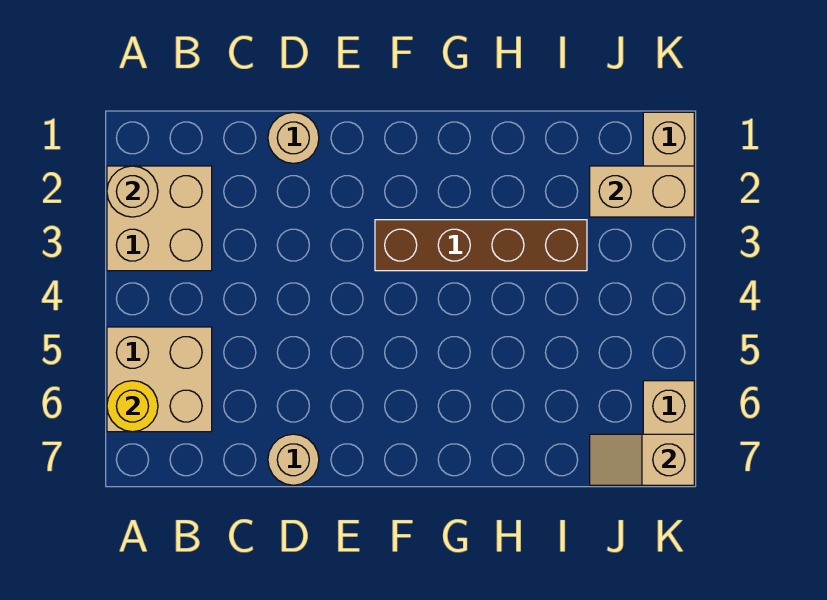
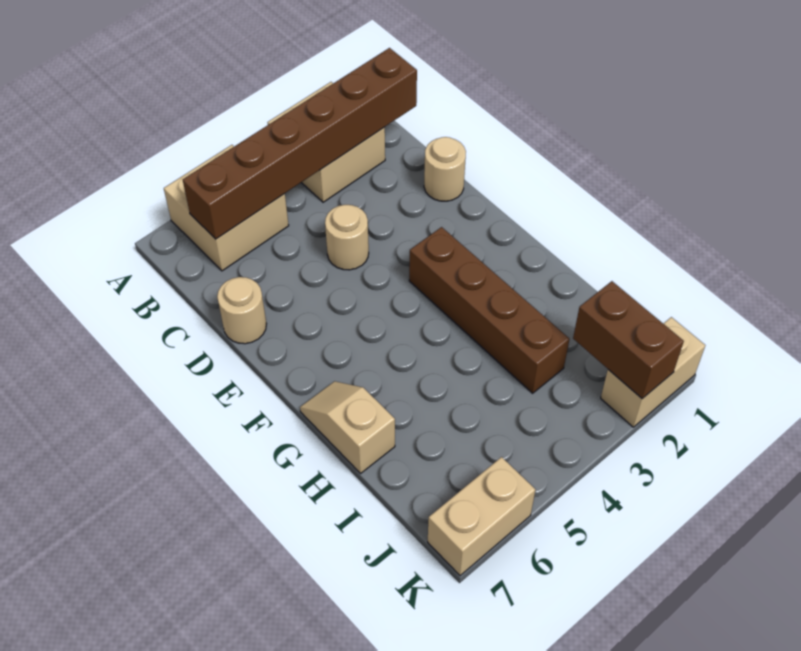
tan 1x1 round brick [107,166,158,217] -> tan 1x1 round brick moved to [325,205,369,270]
yellow 1x1 round brick [107,381,158,432] -> none
none -> brown 1x6 brick [183,48,417,239]
tan 1x2 brick [590,166,694,217] -> brown 1x2 brick [573,281,684,399]
tan 1x2 slope [590,434,694,485] -> tan 1x2 slope moved to [300,381,395,473]

